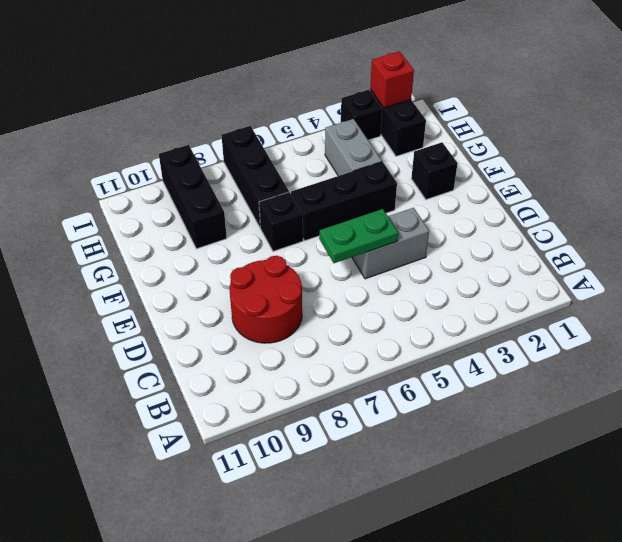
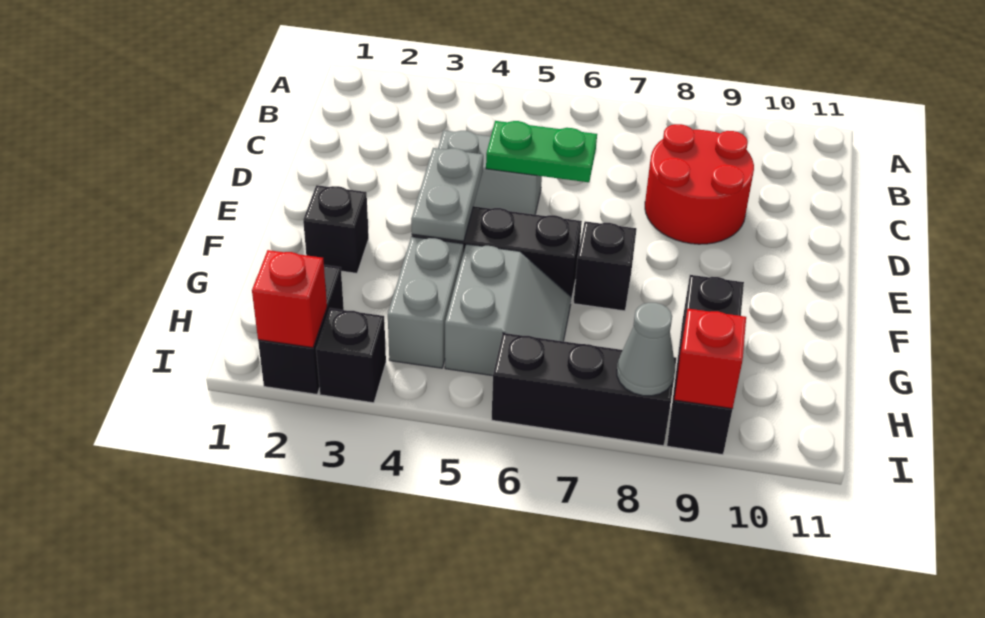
none -> grey 1x2 plate [411,148,483,241]
none -> grey 2x2 slope [445,244,571,376]
black 1x3 brick [221,126,289,227] -> black 1x3 brick turned to [492,333,676,446]
none -> grey 1x1 cone [617,303,675,396]
none -> red 1x1 brick [674,309,746,409]

